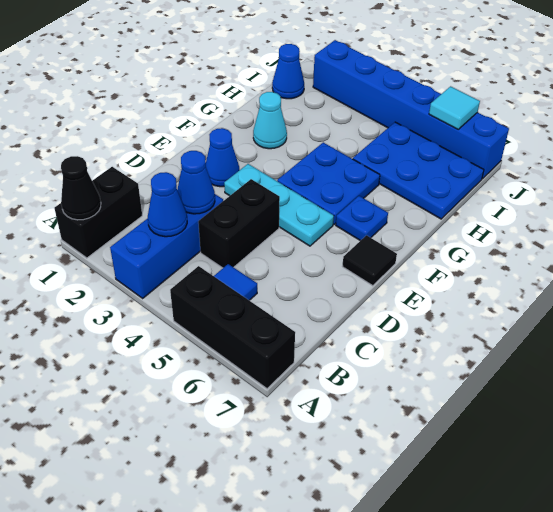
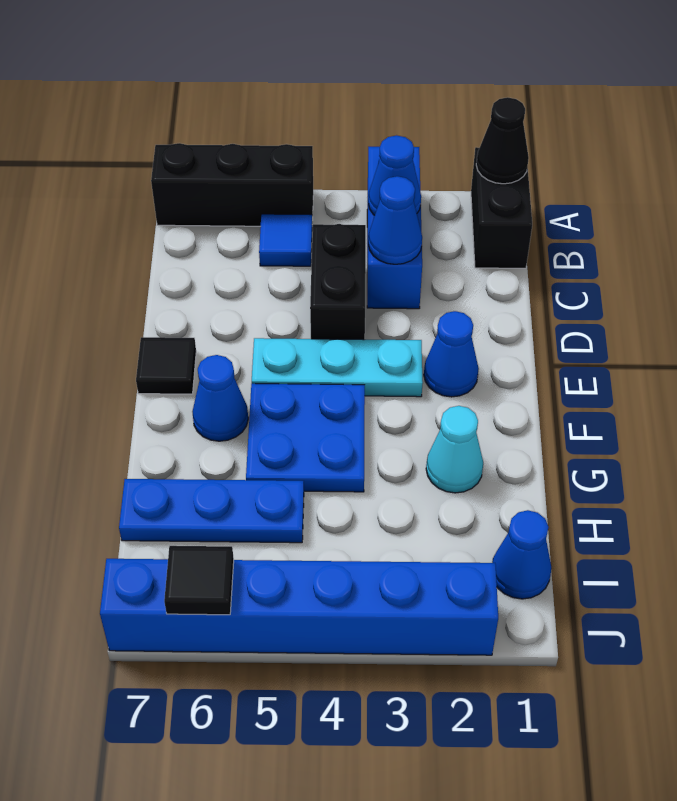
blue 1x1 plate [336,196,388,241] -> blue 1x1 cone [192,355,248,441]
blue 2x3 plate [353,122,484,219] -> blue 1x3 plate [119,479,304,543]
cyan 1x1 tile [429,86,480,129] -> black 1x1 tile [164,546,234,615]

